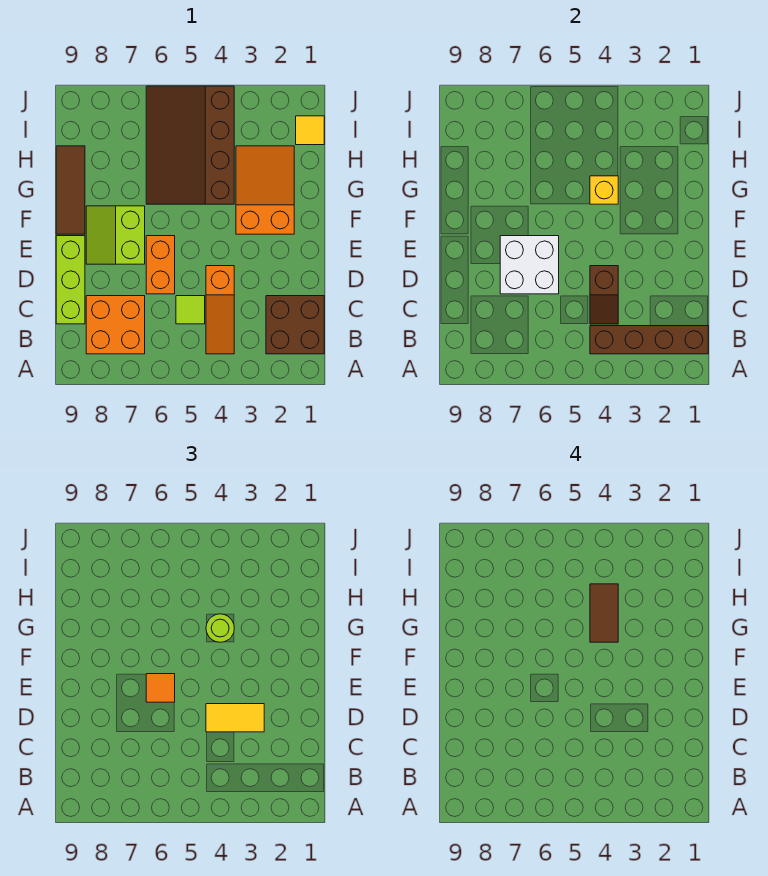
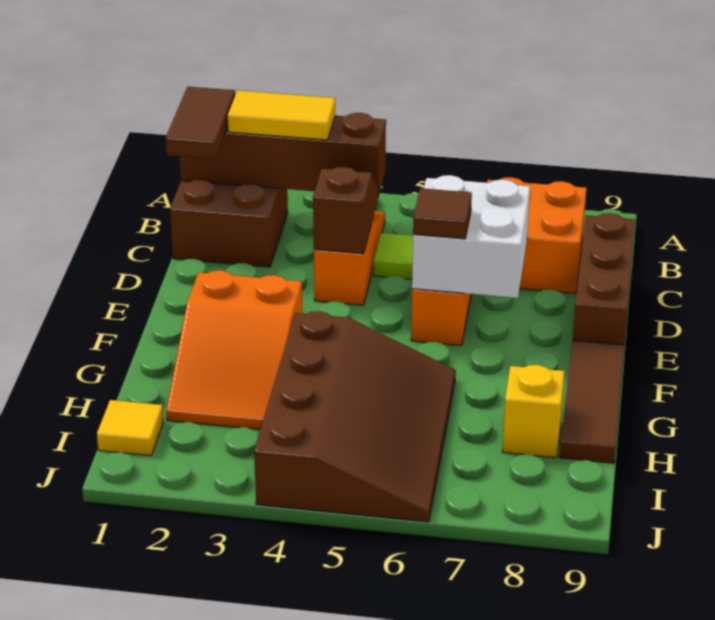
lime 1x3 brick [56,236,85,324] -> brown 1x3 brick [573,213,635,345]
yellow 1x2 tile [206,704,264,732] -> yellow 1x2 tile moved to [228,90,335,140]
orange 1x1 tile [146,674,175,702] -> brown 1x1 tile [413,188,472,239]
lime 2x2 slope [86,206,145,264] -> none
yellow 1x1 brick [590,176,618,204] -> yellow 1x1 brick moved to [502,365,565,458]
lime 1x1 round brick [206,614,234,642] -> none
brown 1x2 tile [590,584,618,642] -> brown 1x2 tile moved to [166,87,235,159]

